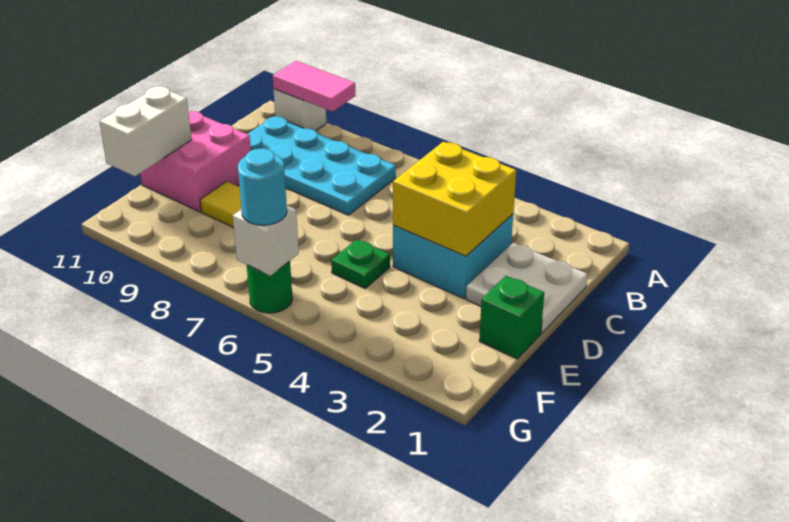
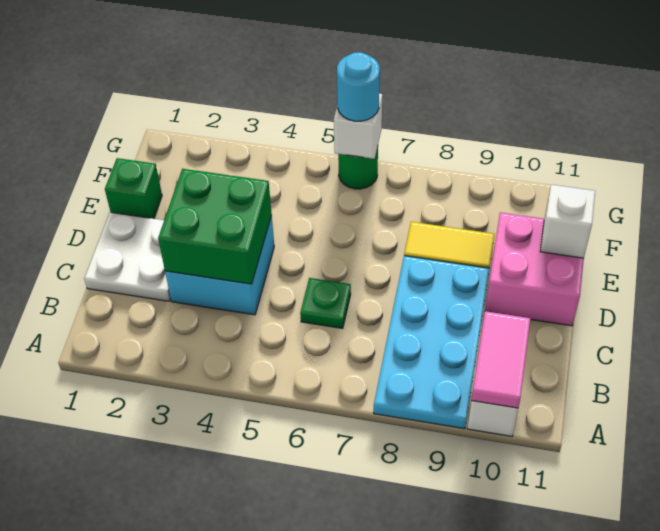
pink 1x2 tile [273,61,355,112] -> pink 1x2 tile turned to [471,311,530,408]
cyan 2x4 plate [248,116,396,215] -> cyan 2x4 plate turned to [374,256,489,429]
yellow 2x2 brick [393,142,516,256] -> green 2x2 brick [158,169,272,284]
green 1x1 plate [331,239,390,288] -> green 1x1 plate moved to [300,278,351,328]
white 1x2 brick [99,86,192,176] -> white 1x1 brick [540,185,595,258]

